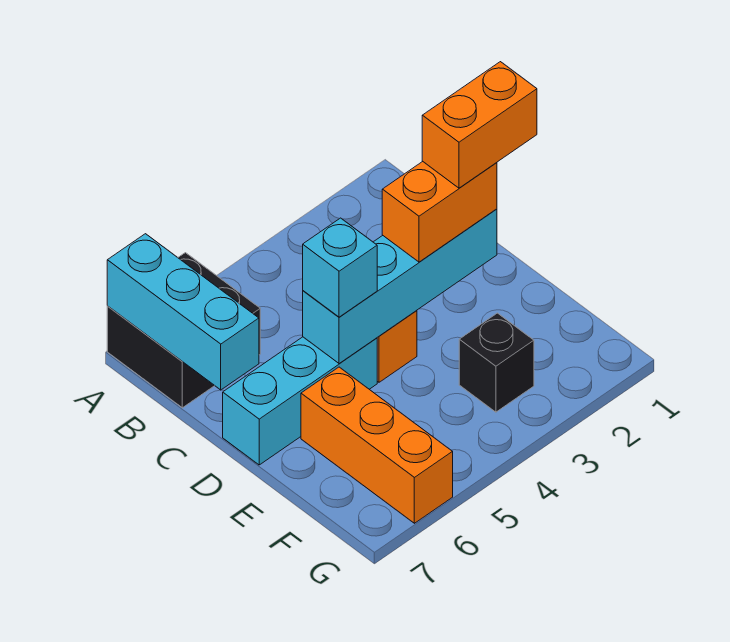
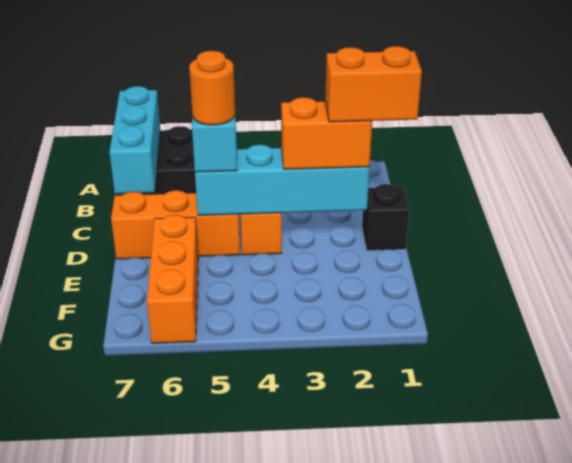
cyan 1x3 brick [223,337,377,465] -> orange 1x3 brick [111,190,240,259]
none -> orange 1x1 round brick [189,51,235,125]
black 1x1 brick [459,313,534,412] -> black 1x1 brick moved to [362,184,409,251]

